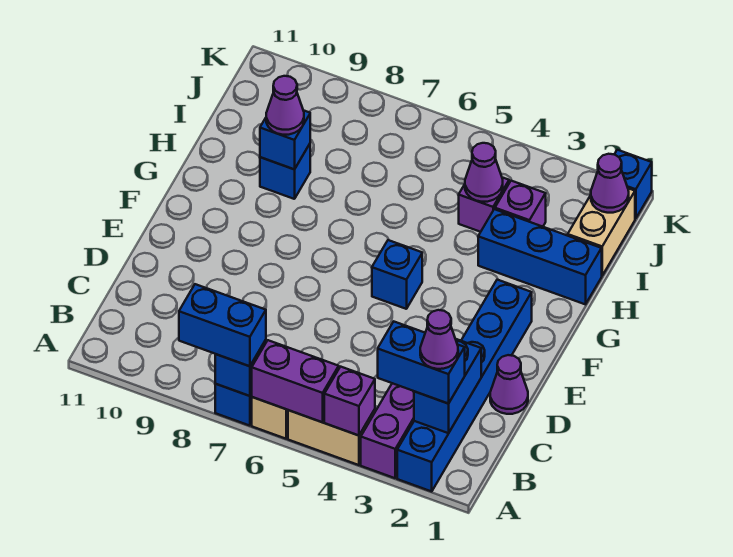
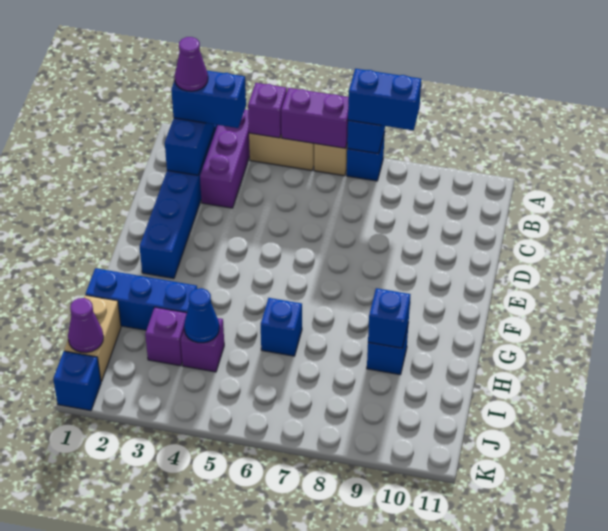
purple 1x1 cone [490,355,528,414] -> none
blue 1x1 brick [372,240,422,309] -> blue 1x1 brick moved to [261,298,302,356]
purple 1x1 cone [266,76,304,135] -> none
purple 1x1 cone [465,143,503,202] -> blue 1x1 cone [184,288,219,343]

